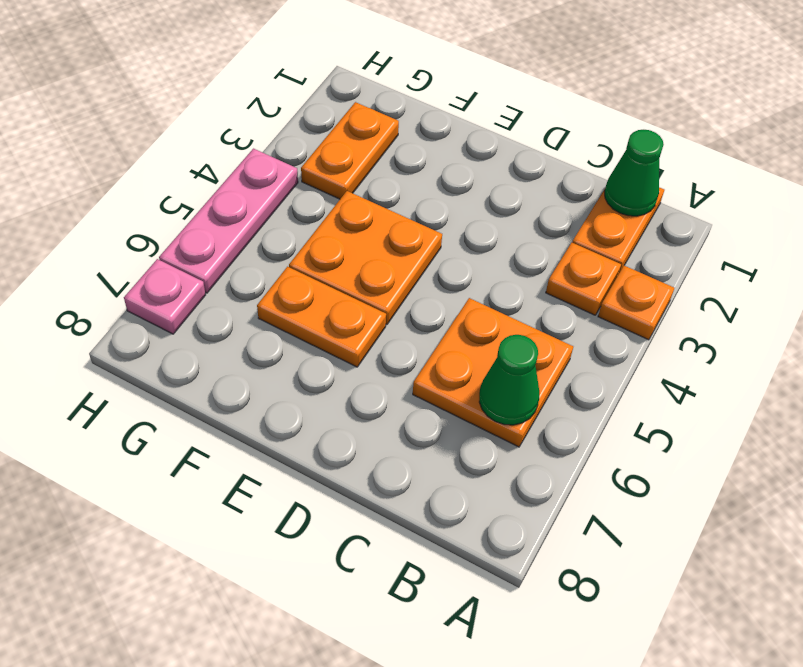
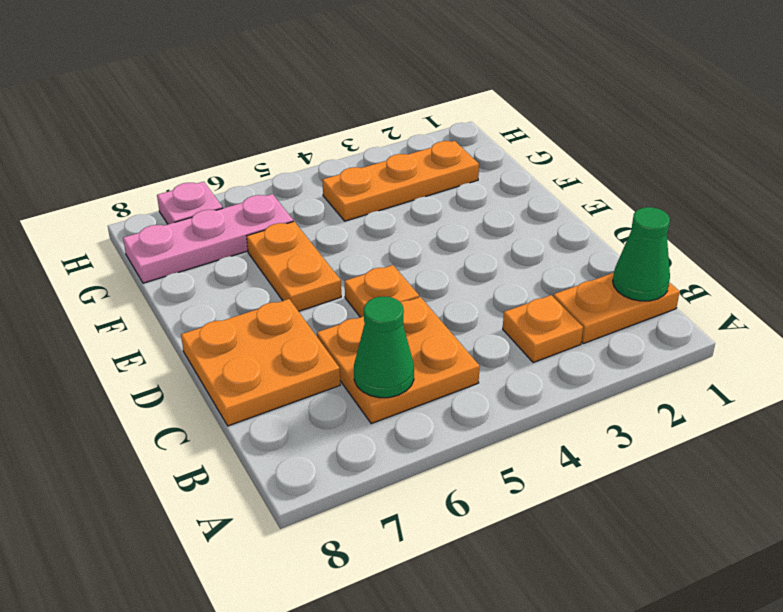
orange 1x1 plate [598,265,674,340] -> orange 1x1 plate moved to [345,265,419,317]
orange 2x2 plate [289,191,442,325] -> orange 2x2 plate moved to [181,299,340,426]
orange 1x2 plate [301,102,399,199] -> orange 1x3 plate [322,141,479,221]
pink 1x3 plate [159,149,298,293] -> pink 1x3 plate moved to [123,194,293,283]

